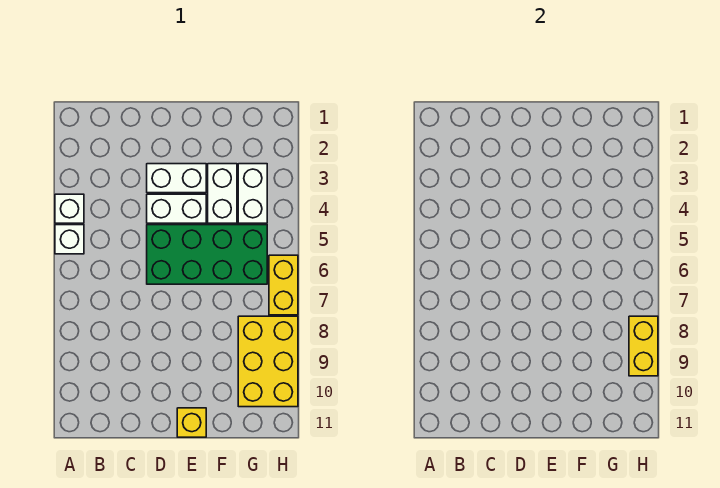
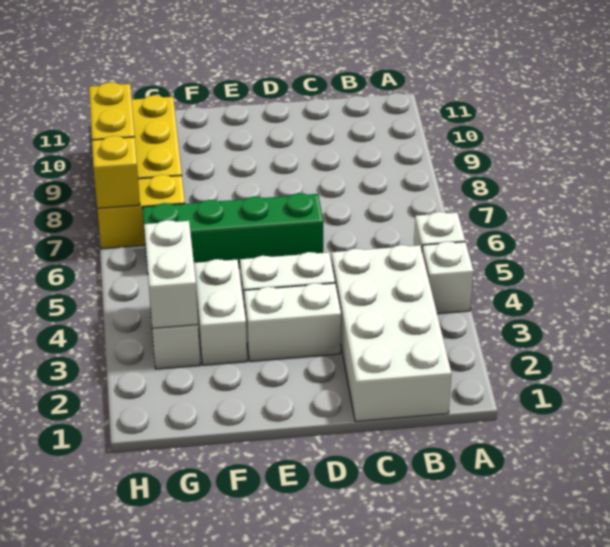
none -> white 2x4 brick [331,245,452,422]
green 2x4 brick [147,225,267,284] -> green 1x4 brick [142,193,323,272]
yellow 1x1 brick [177,408,206,437] -> yellow 1x1 brick moved to [92,136,140,208]
none -> white 1x2 brick [144,220,198,328]
yellow 1x2 brick [269,255,298,315] -> yellow 1x2 brick turned to [97,175,185,249]

